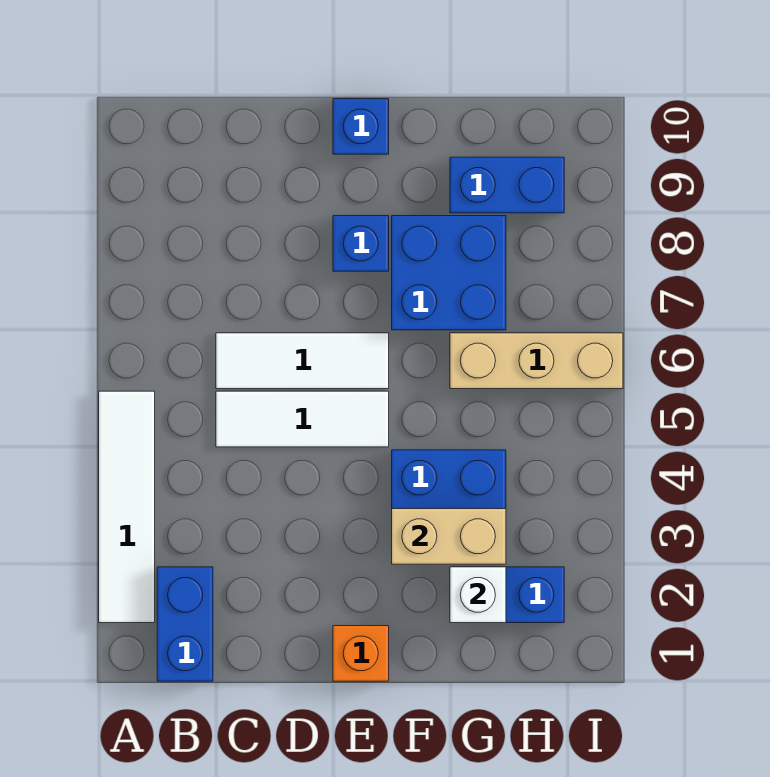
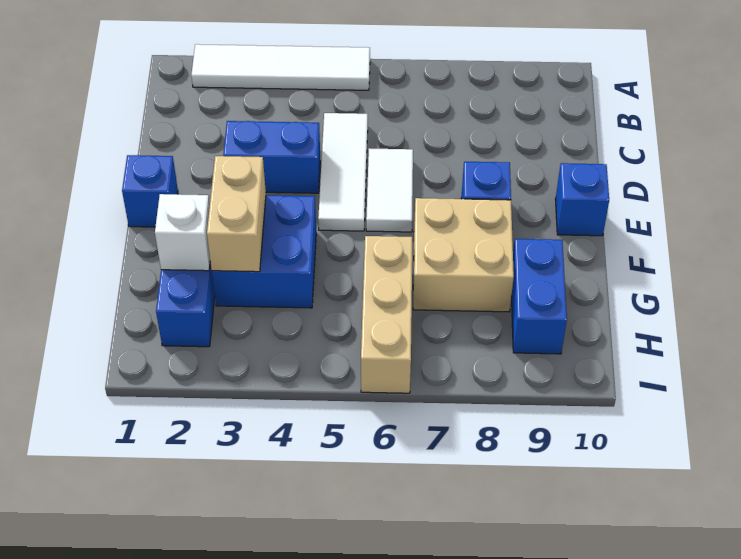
blue 1x2 brick [157,567,213,681] -> blue 1x2 brick moved to [223,121,320,193]
white 1x3 tile [216,333,389,389] -> white 1x2 tile [366,148,413,232]
orange 1x1 brick [333,626,389,681] -> blue 1x1 brick [122,155,178,227]
blue 2x2 brick [392,216,506,330] -> tan 2x2 brick [413,198,514,312]

